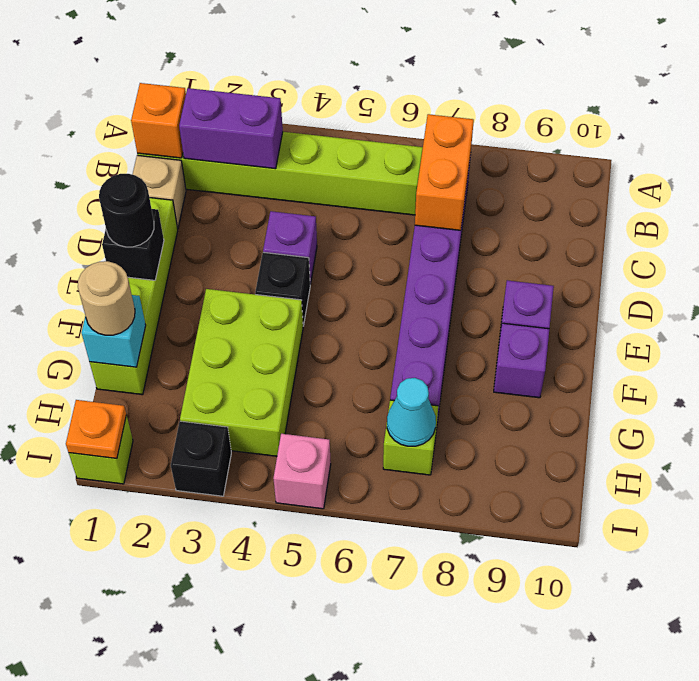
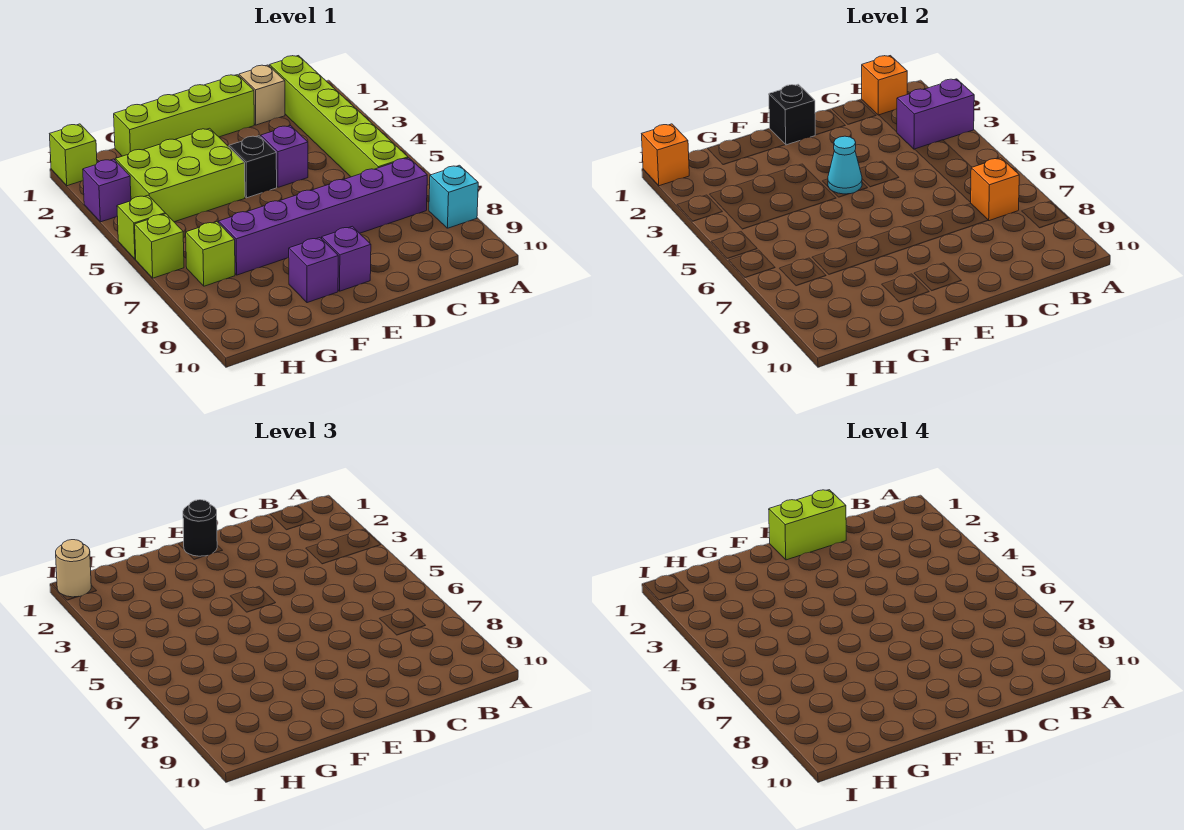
purple 1x2 brick [179,88,283,169] -> purple 1x2 brick turned to [897,79,974,149]
orange 1x2 brick [415,114,474,230] -> orange 1x1 brick [971,158,1019,221]
none -> lime 1x2 brick [769,490,846,560]
cyan 1x1 brick [81,295,146,367] -> cyan 1x1 brick moved to [429,165,478,228]
tan 1x1 round brick [78,261,135,335] -> tan 1x1 round brick moved to [56,540,91,597]
cyan 1x1 cone [387,378,436,446] -> cyan 1x1 cone moved to [828,136,862,194]
orange 1x1 plate [66,400,126,459] -> orange 1x1 brick [642,124,689,186]
black 1x1 brick [171,421,231,496] -> purple 1x1 brick [83,159,131,222]
pink 1x1 brick [273,434,331,509] -> lime 1x1 brick [117,195,165,259]
none -> lime 1x1 brick [135,214,184,278]

